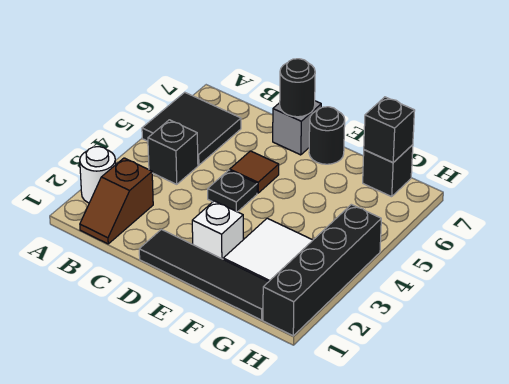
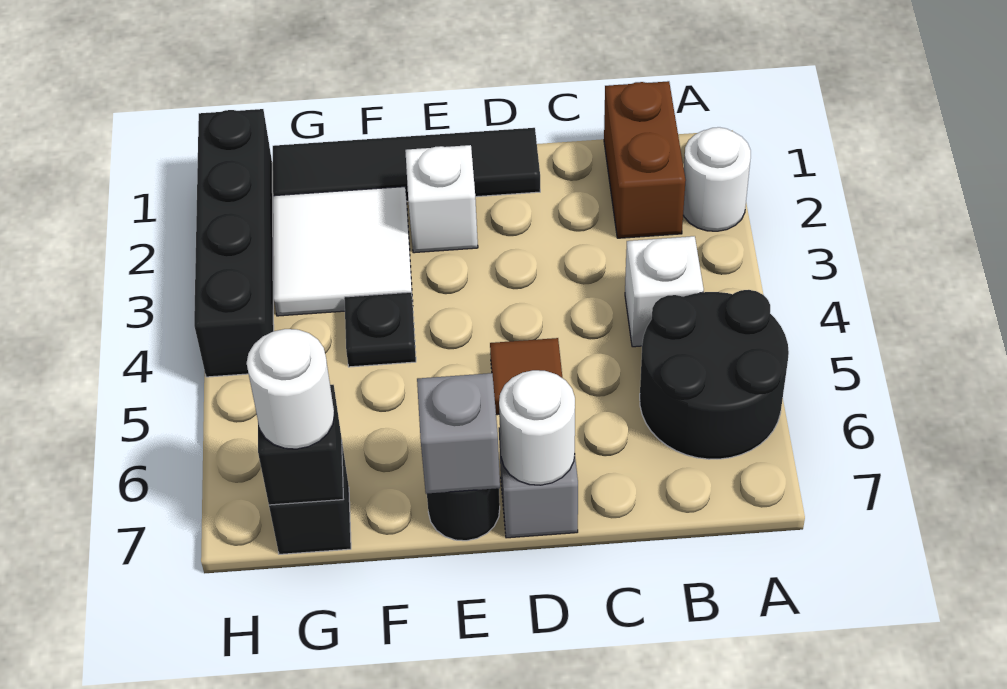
black 2x2 tile [142,92,241,165] -> black 2x2 round brick [640,290,789,459]
brown 1x2 slope [80,158,153,244] -> brown 1x2 brick [604,81,686,238]
black 1x1 brick [148,120,198,184] -> white 1x1 brick [625,236,704,347]
black 1x1 plate [208,170,257,212] -> black 1x1 plate moved to [344,292,416,367]
black 1x1 round brick [280,59,315,117] -> white 1x1 round brick [499,370,575,485]
none -> grey 1x1 brick [417,373,500,494]
none -> white 1x1 round brick [247,329,335,449]

